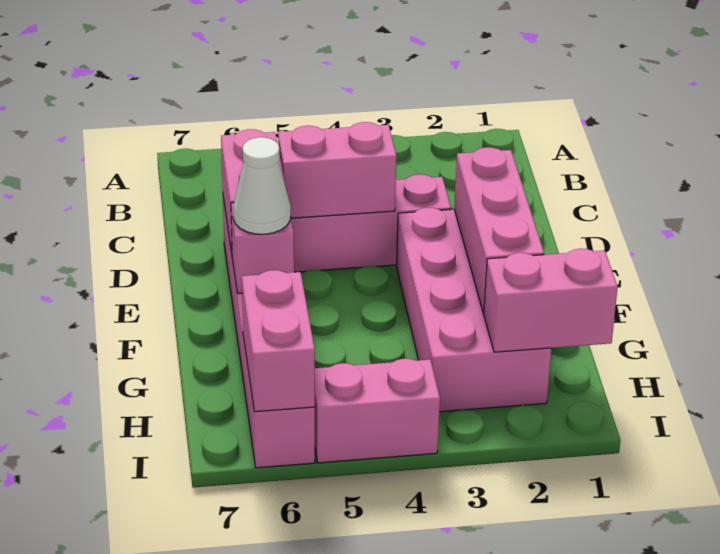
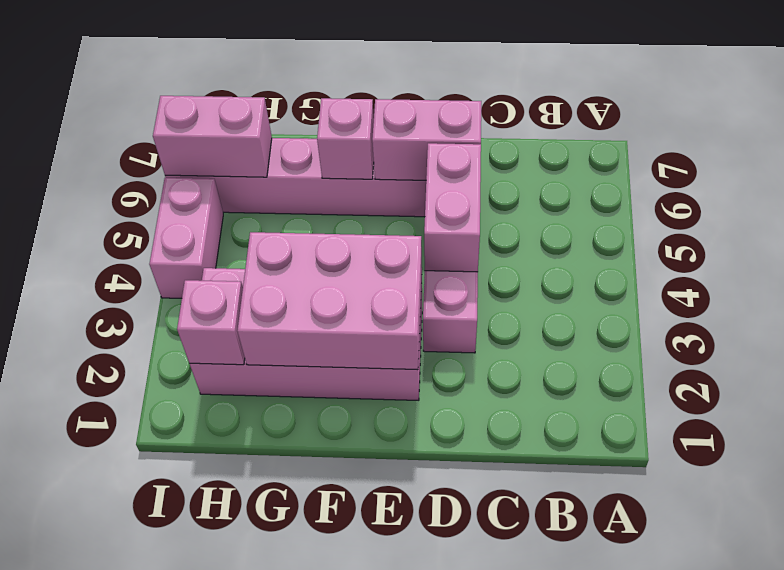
pink 1x3 brick [454,147,544,314] -> pink 2x3 brick [237,232,422,370]
white 1x1 cone [233,137,291,234] -> none
pink 1x2 brick [484,249,618,352] -> pink 1x1 brick [177,280,245,365]

